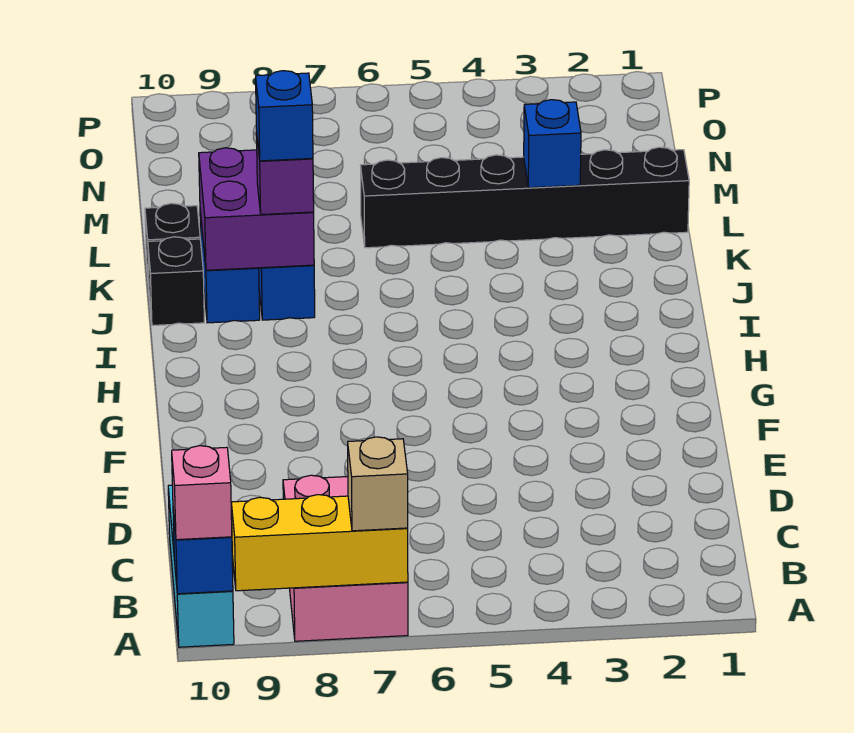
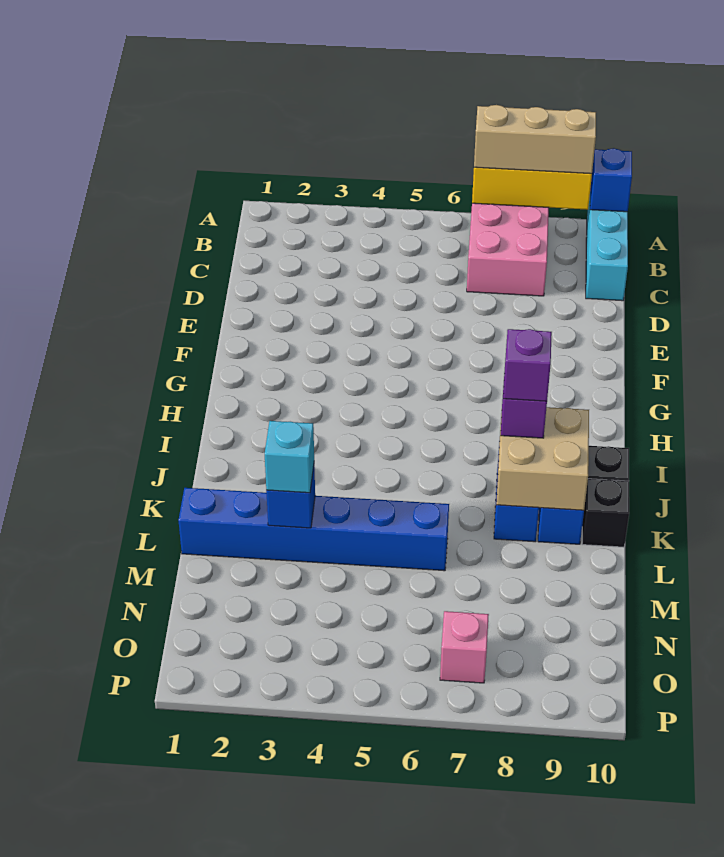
tan 1x1 brick [348,437,408,531] -> tan 1x3 brick [474,105,596,174]
pink 1x1 brick [172,446,232,540] -> pink 1x1 brick moved to [440,611,489,683]
purple 2x2 brick [199,148,314,270] -> tan 2x2 brick [496,407,589,510]
blue 1x1 brick [255,71,313,161] -> purple 1x1 brick [503,329,552,401]
black 1x6 brick [360,147,689,248] -> blue 1x6 brick [178,488,449,571]
none -> cyan 1x1 brick [265,421,314,493]

